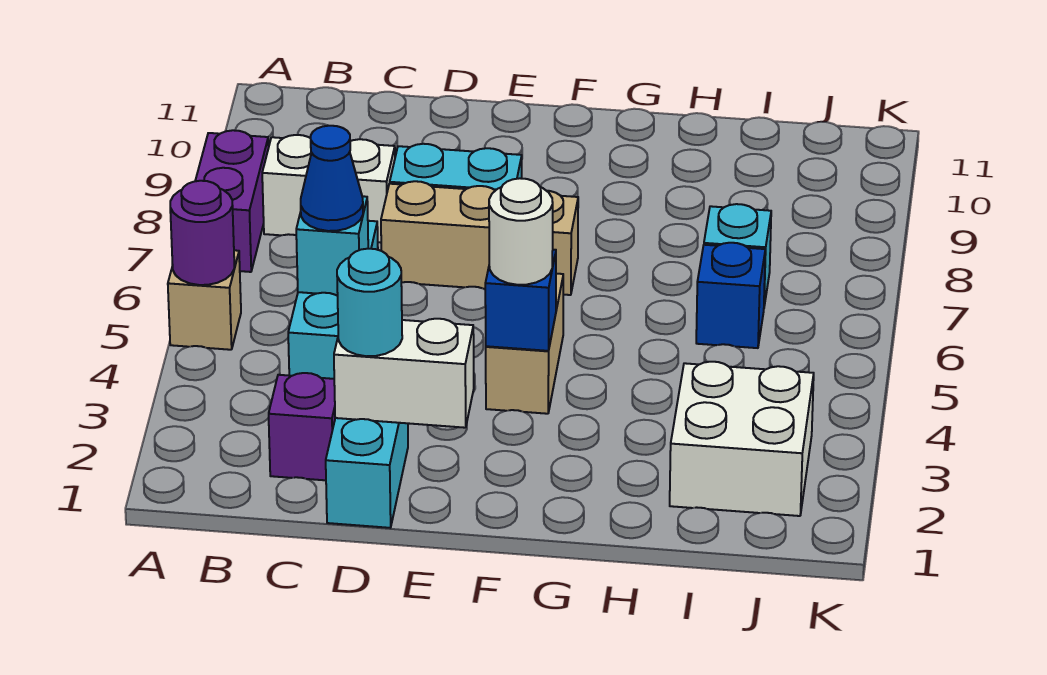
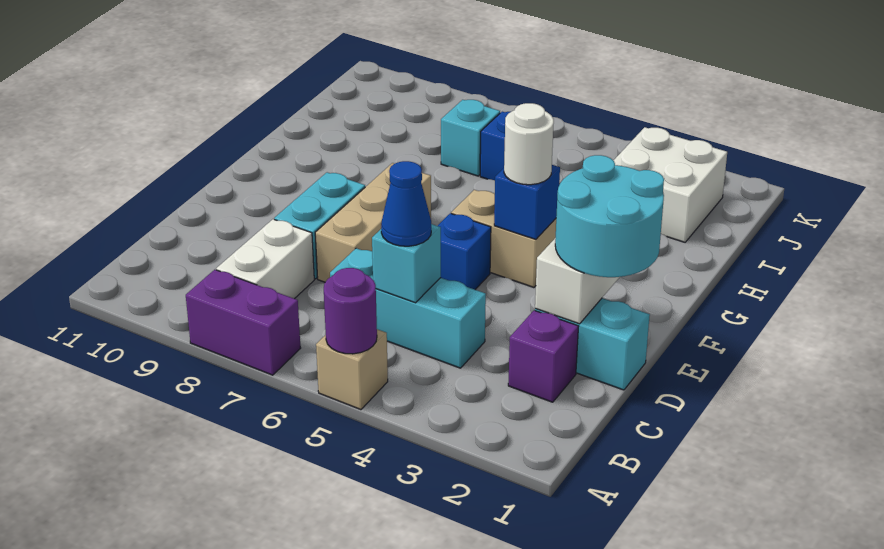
cyan 1x1 round brick [337,249,402,356] -> cyan 2x2 round brick [555,155,664,277]
none -> blue 1x1 brick [438,213,491,289]

